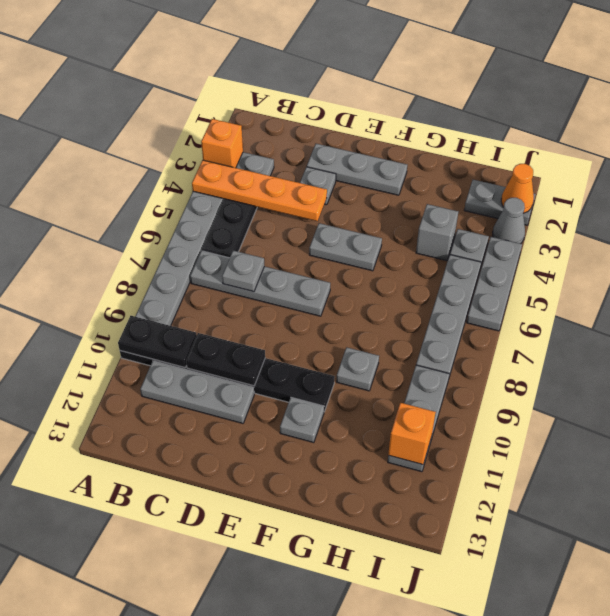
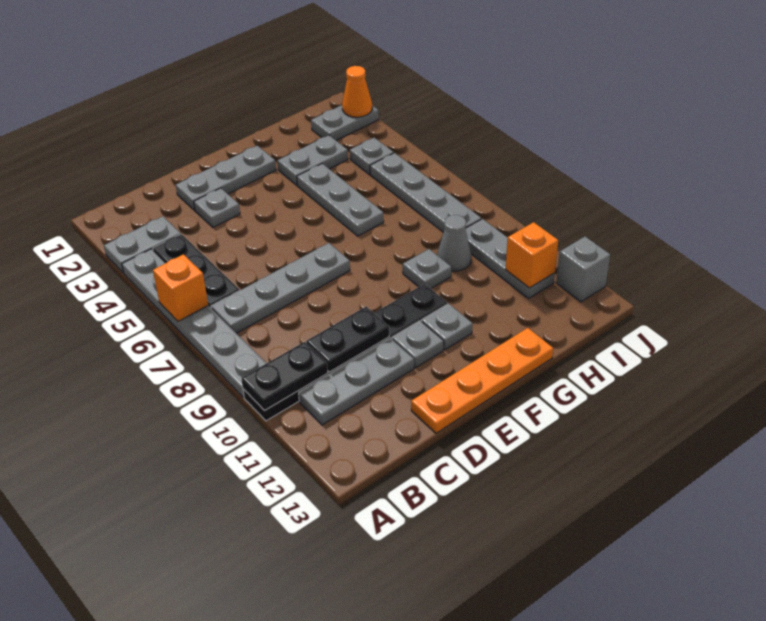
orange 1x1 brick [201,119,243,168] -> orange 1x1 brick moved to [153,254,208,321]
orange 1x4 plate [192,160,327,221] -> orange 1x4 plate moved to [411,328,553,433]
grey 1x1 plate [222,251,264,292] -> grey 1x1 plate moved to [392,321,444,368]
grey 1x2 plate [309,223,382,271] -> grey 1x2 plate moved to [277,135,348,185]
grey 1x1 brick [416,204,458,261] -> grey 1x1 brick moved to [556,237,610,302]
grey 1x1 cone [493,198,525,244] -> grey 1x1 cone moved to [437,215,471,271]
grey 1x3 plate [467,237,522,331] -> grey 1x3 plate moved to [297,164,384,236]

